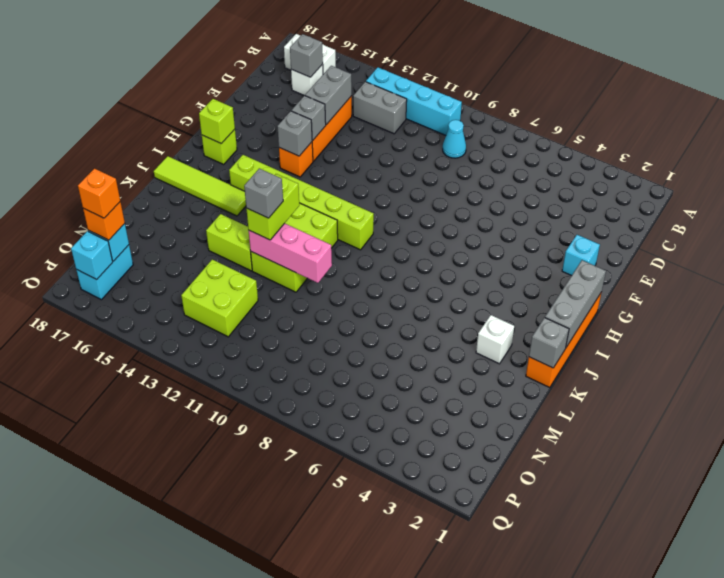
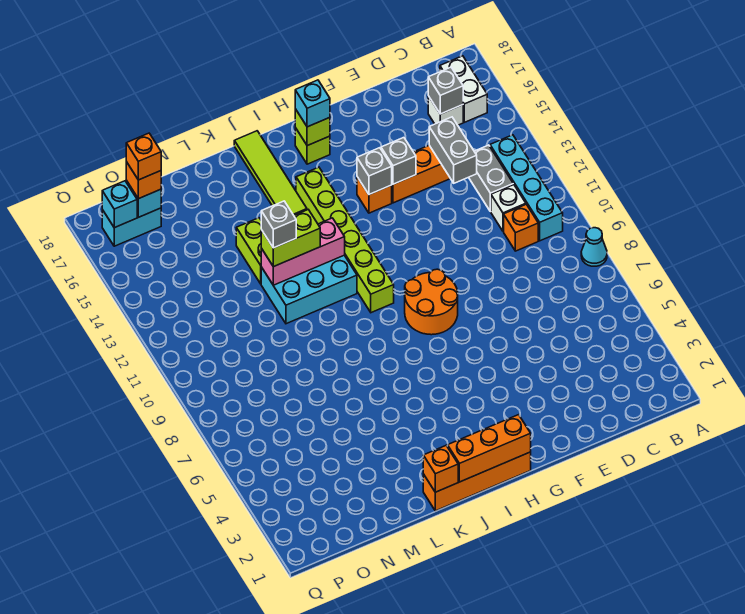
cyan 1x1 cone [443,120,466,158] -> cyan 1x1 cone moved to [581,228,607,266]
none -> orange 1x1 brick [504,204,538,251]
grey 1x2 brick [305,66,352,125] -> grey 1x2 brick turned to [429,117,477,183]
cyan 1x1 brick [562,235,600,276] -> cyan 1x1 brick moved to [295,80,330,127]
none -> orange 2x2 round brick [405,269,458,335]
grey 1x3 brick [545,260,606,347] -> orange 1x3 brick [448,415,531,482]
lime 2x3 brick [251,203,338,292] -> cyan 2x3 brick [261,255,357,324]
grey 1x1 brick [529,318,569,368] -> orange 1x1 brick [423,446,458,492]
white 1x1 brick [476,315,514,364] -> white 1x1 brick moved to [491,185,526,231]
pink 1x3 brick [249,223,332,283] -> pink 1x3 brick turned to [261,218,345,285]
lime 2x2 brick [181,260,258,337] -> none

